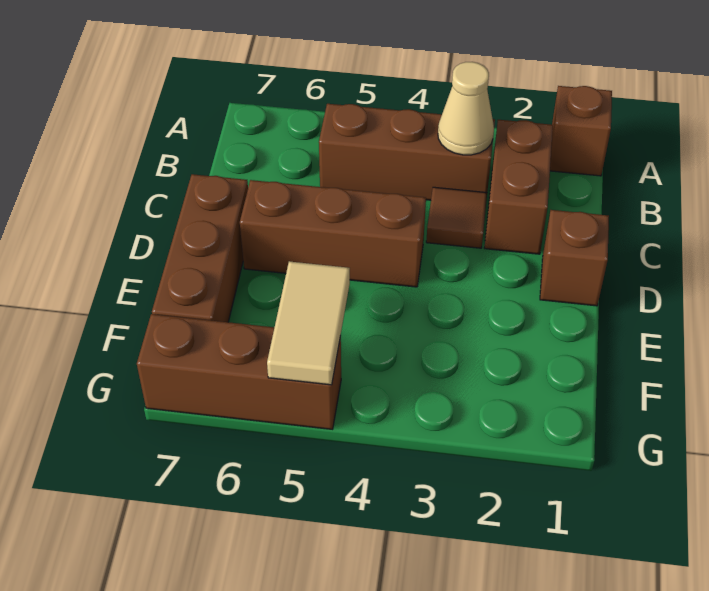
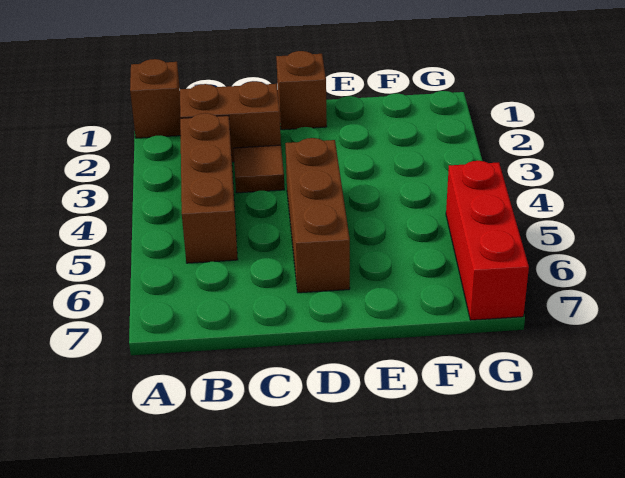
tan 1x1 cone [438,62,494,155] -> none
brown 1x3 brick [152,174,248,322] -> none
tan 1x2 tile [267,261,350,385] -> none
brown 1x3 brick [137,314,341,429] -> red 1x3 brick [446,161,529,320]

